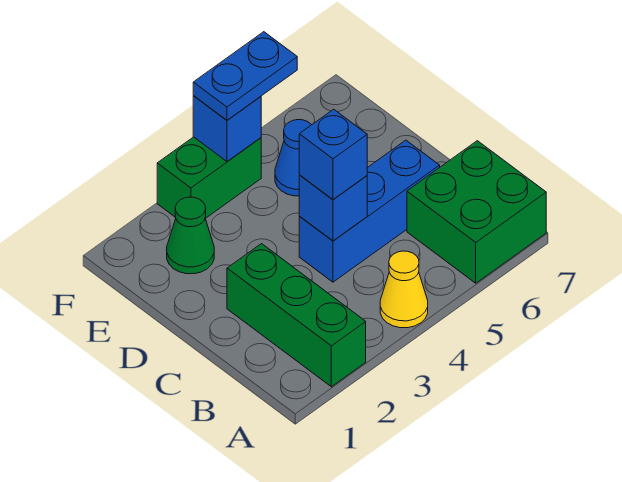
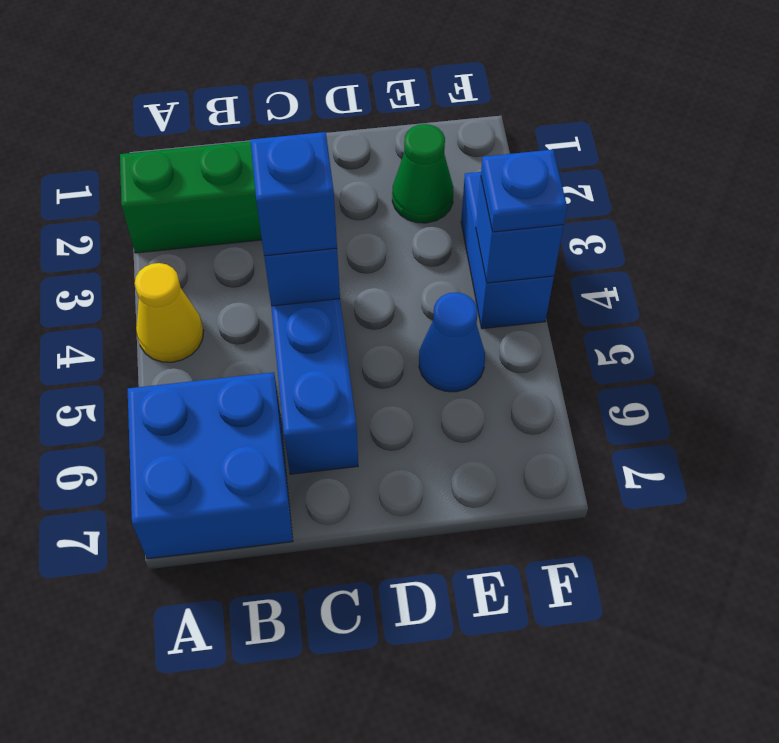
green 2x2 brick [407,141,546,283] -> blue 2x2 brick [128,372,293,559]
green 1x2 brick [157,137,261,219] -> blue 1x2 brick [461,172,554,329]
blue 1x2 plate [193,32,297,120] -> blue 1x1 plate [481,150,567,232]

